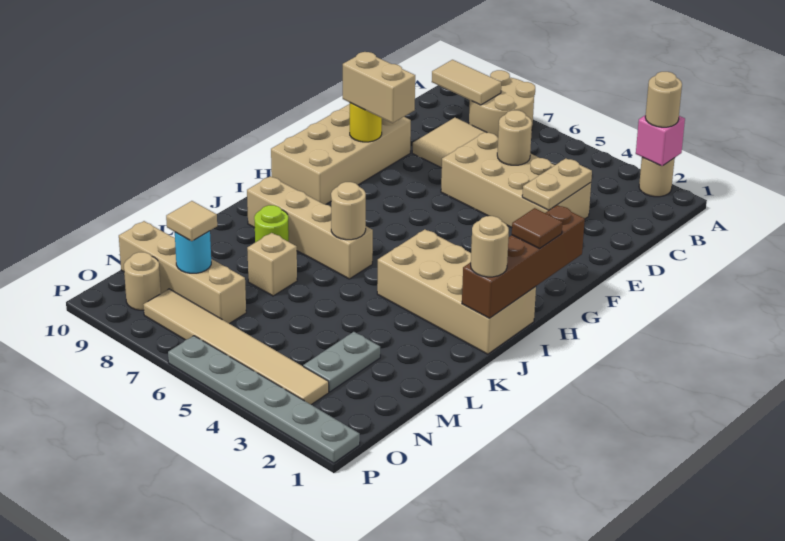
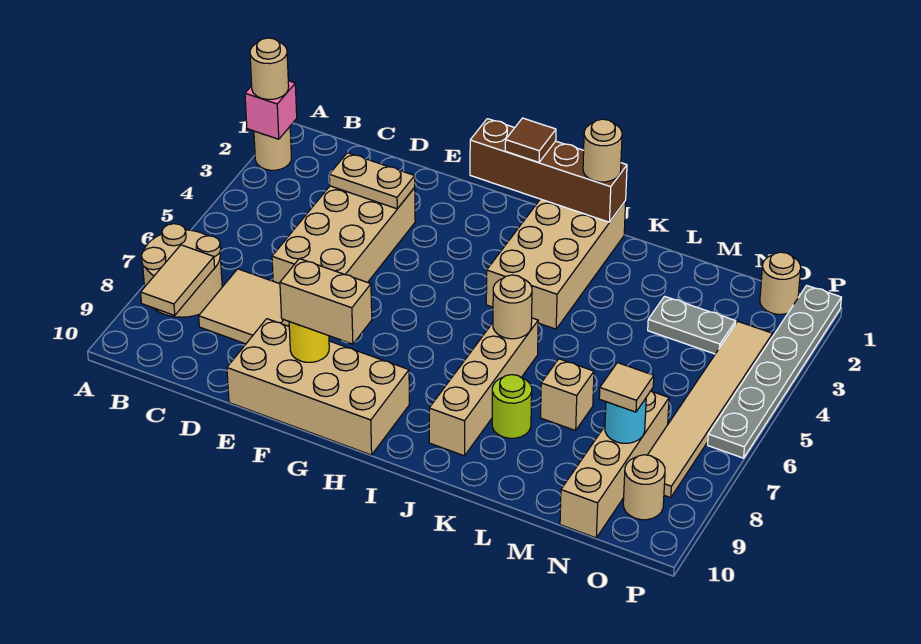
tan 1x1 round brick [497,110,532,165] -> tan 1x1 round brick moved to [760,252,801,314]
tan 1x2 brick [343,52,415,123] -> tan 1x2 brick turned to [280,259,372,344]

